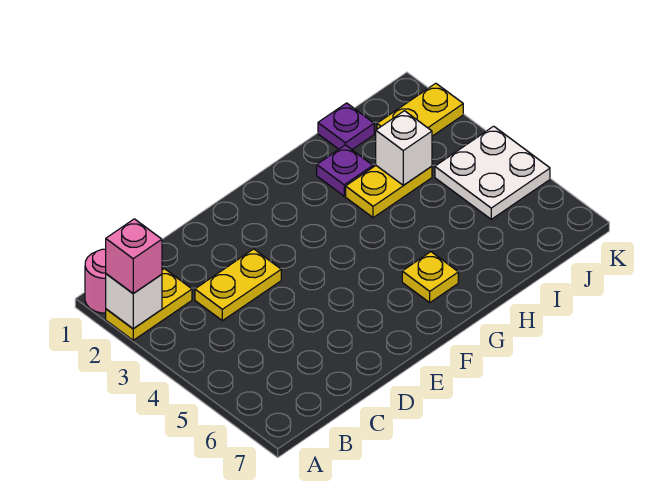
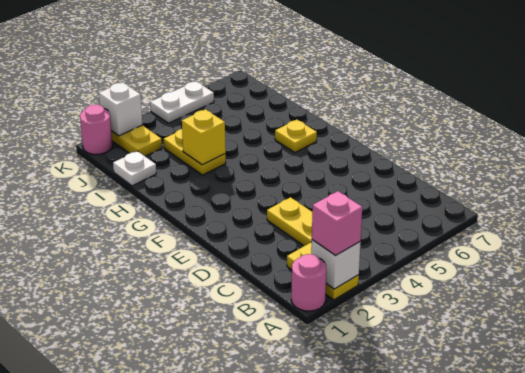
purple 1x1 plate [317,145,373,196] -> none
none -> yellow 1x1 brick [182,109,226,165]
purple 1x1 plate [318,103,374,150] -> white 1x1 plate [113,151,156,186]
white 1x1 brick [376,111,432,185] -> white 1x1 brick moved to [99,82,142,136]
white 2x2 plate [435,126,550,219] -> white 1x2 plate [150,81,214,123]
none -> pink 1x1 round brick [80,105,112,154]

